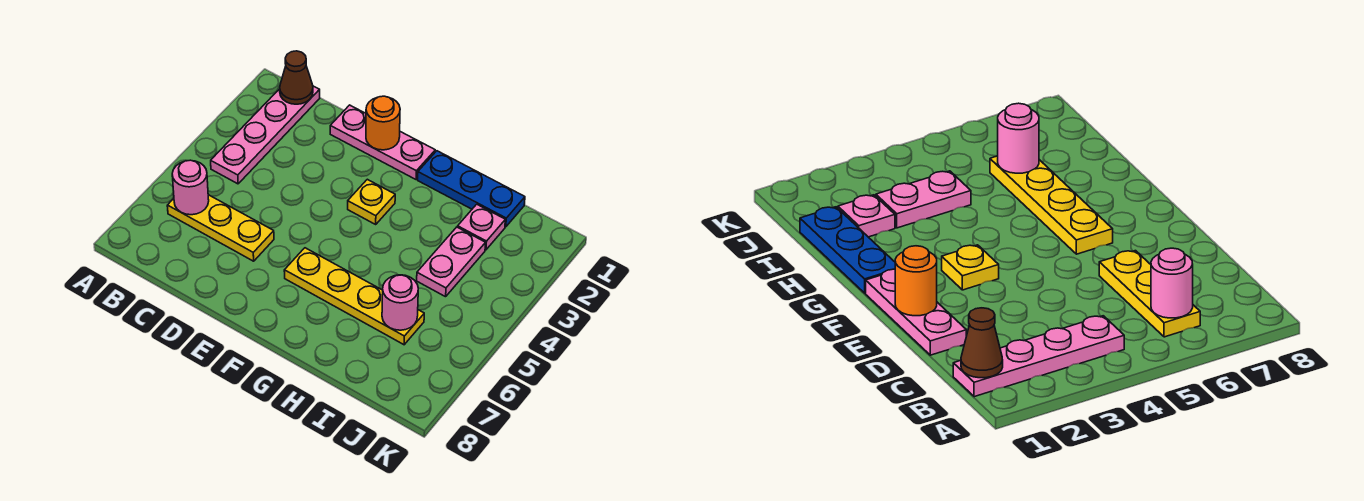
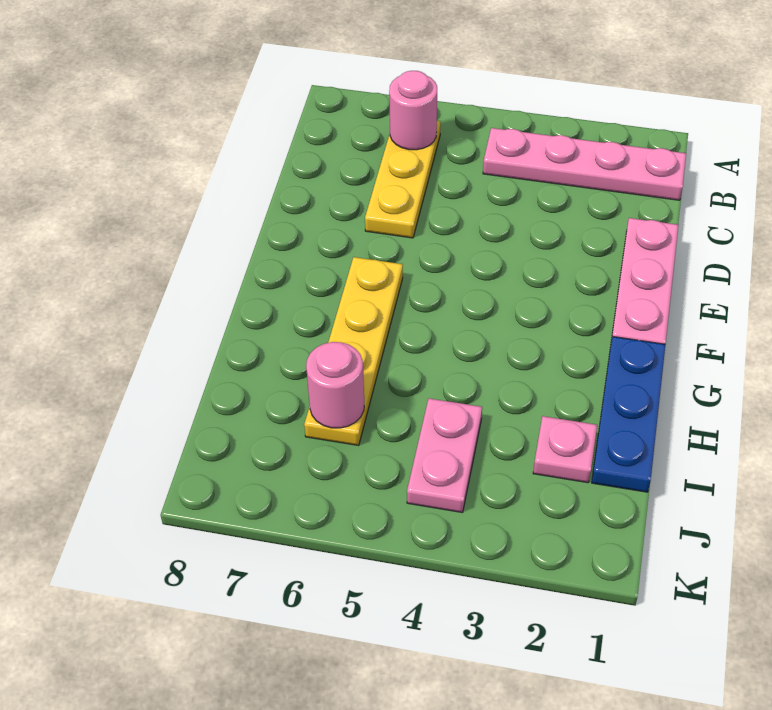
brown 1x1 cone [280,51,313,104] -> none
orange 1x1 round brick [366,96,400,150] -> none
yellow 1x1 plate [348,179,395,224] -> none
pink 1x2 plate [417,227,486,297] -> pink 1x2 plate turned to [407,399,482,513]

